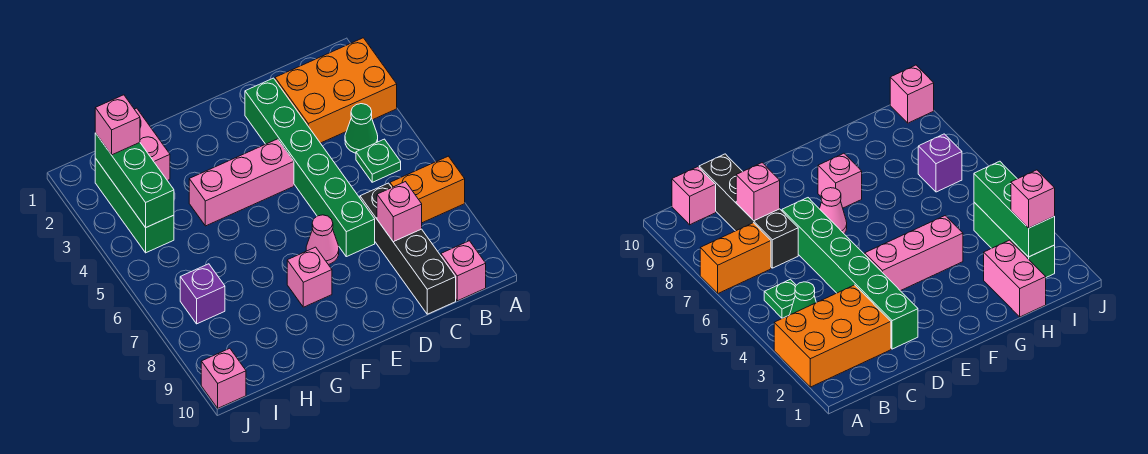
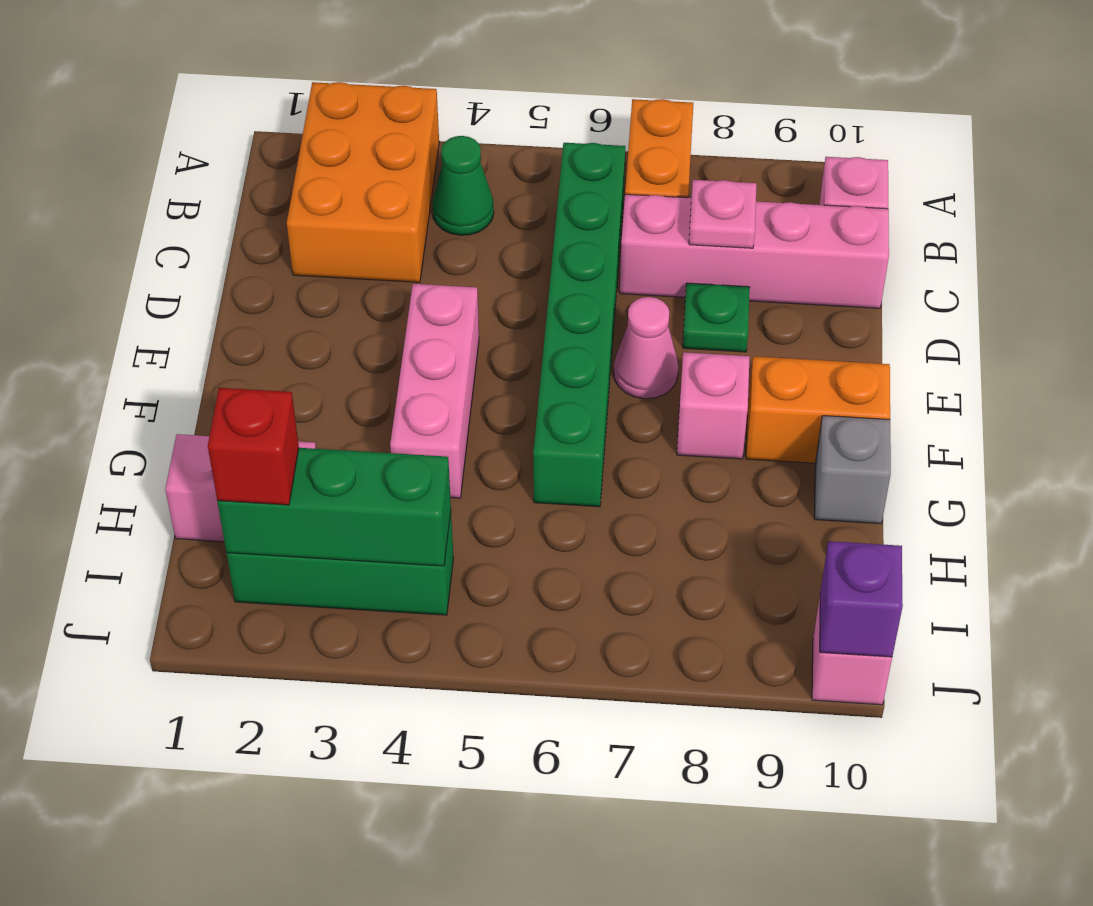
green 1x1 plate [356,139,401,182] -> green 1x1 plate moved to [683,283,750,352]
black 1x4 brick [360,183,456,314] -> pink 1x4 brick [620,194,889,308]
pink 1x1 brick [377,182,422,242] -> pink 1x1 plate [689,180,757,248]
green 1x6 brick [245,78,375,257] -> green 1x6 brick turned to [533,143,625,507]
none -> orange 1x2 brick [746,356,890,463]
none -> grey 1x1 brick [814,416,891,524]
pink 1x1 brick [95,95,140,155] -> red 1x1 brick [208,388,299,505]
purple 1x1 brick [180,264,225,324] -> purple 1x1 brick moved to [820,541,903,657]

